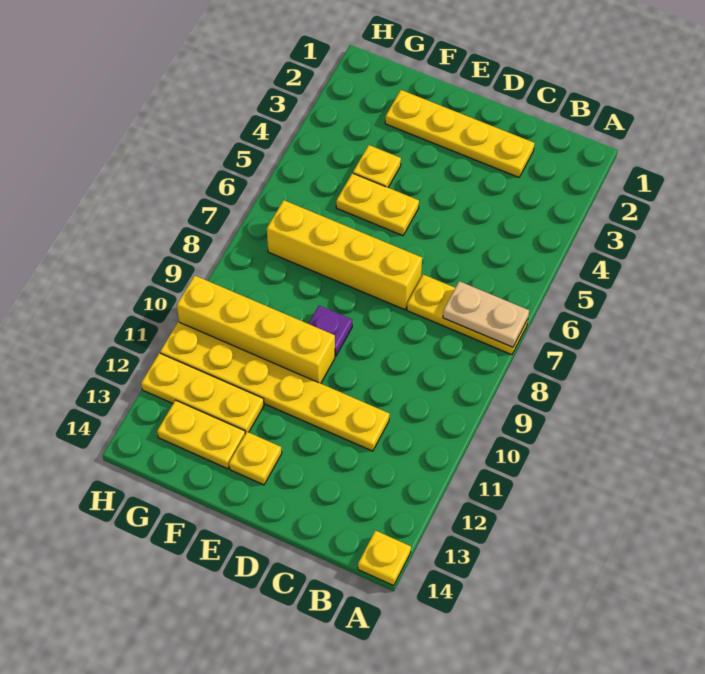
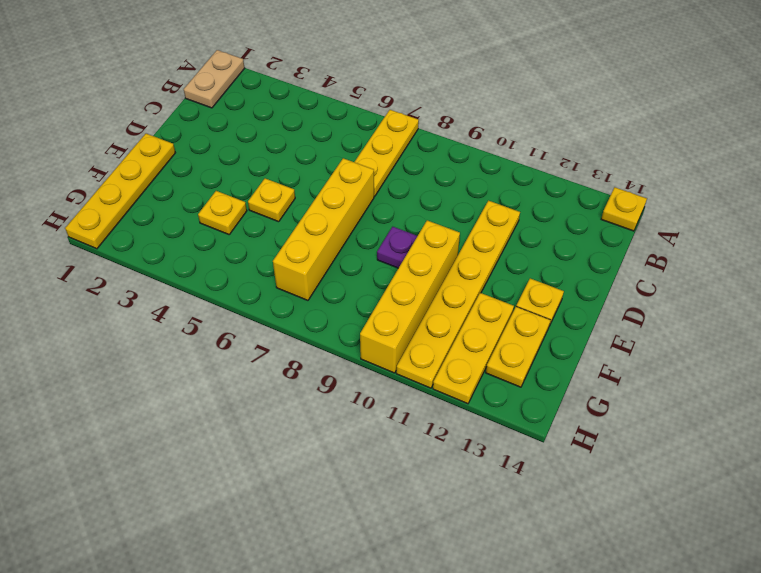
tan 1x2 plate [443,281,529,347] -> tan 1x2 plate moved to [184,50,244,108]
yellow 1x4 plate [385,90,535,177] -> yellow 1x4 plate moved to [65,134,175,249]
yellow 1x2 plate [336,173,419,236] -> yellow 1x1 plate [248,178,295,222]

